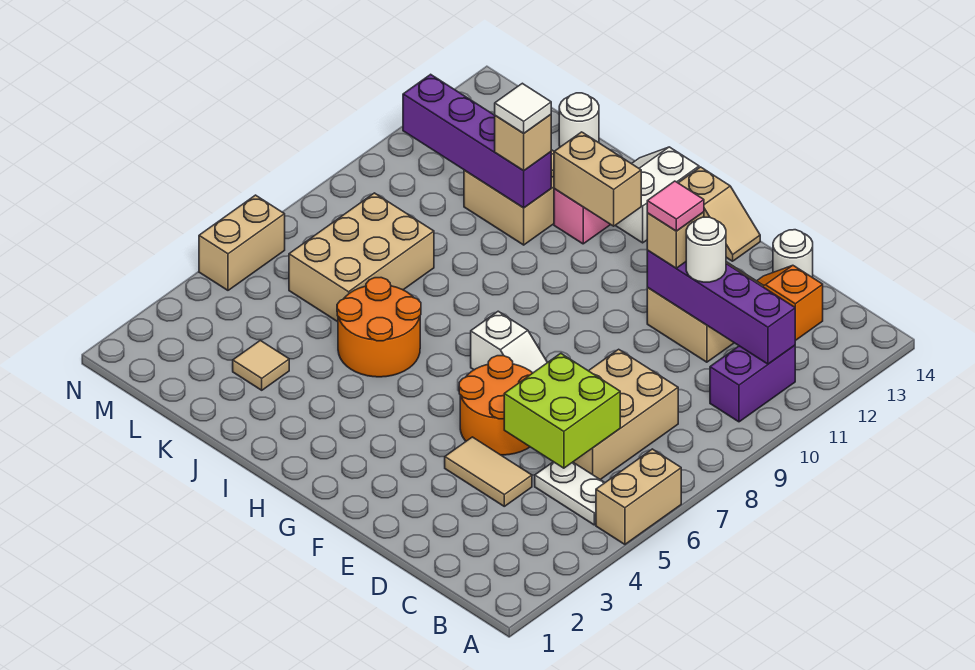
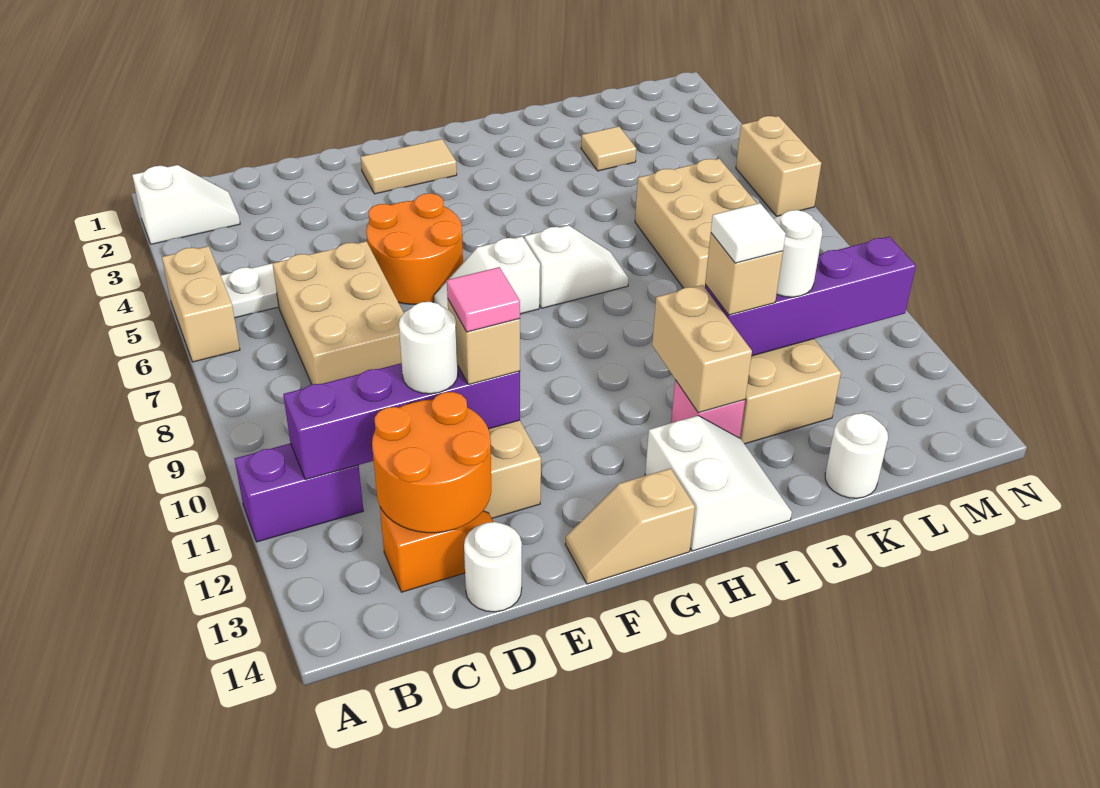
none -> white 1x2 slope [132,165,240,244]
purple 1x2 brick [710,345,795,422] -> purple 1x2 brick turned to [235,443,363,542]
lime 2x2 brick [504,353,620,468] -> none
tan 1x2 tile [445,437,532,506] -> tan 1x2 tile moved to [361,139,457,194]
none -> white 1x2 slope [525,225,629,308]
tan 1x2 brick [554,132,641,226] -> tan 1x2 brick turned to [652,285,752,413]
orange 2x2 round brick [337,278,421,377] -> orange 2x2 round brick moved to [372,392,491,533]
none -> white 1x1 round brick [774,210,822,297]

